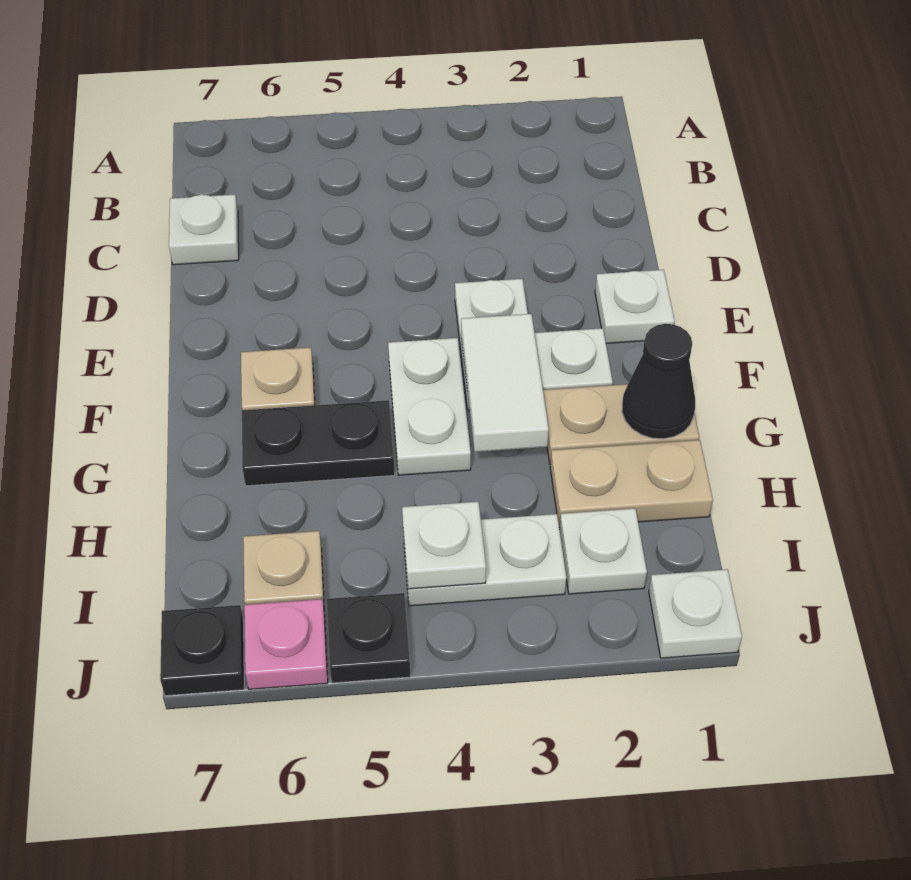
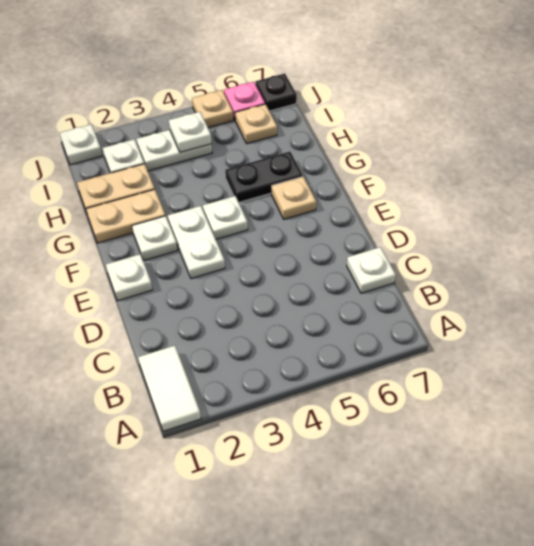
white 1x2 tile [461,314,549,452] -> white 1x2 tile moved to [138,346,201,431]
white 1x2 plate [388,338,471,475] -> white 1x1 plate [203,196,248,239]
black 1x1 cone [622,324,695,439] -> none
black 1x1 plate [327,593,411,683] -> tan 1x1 plate [192,90,233,128]

